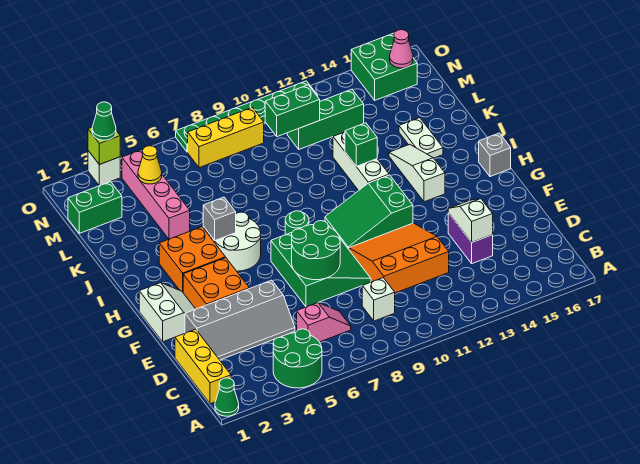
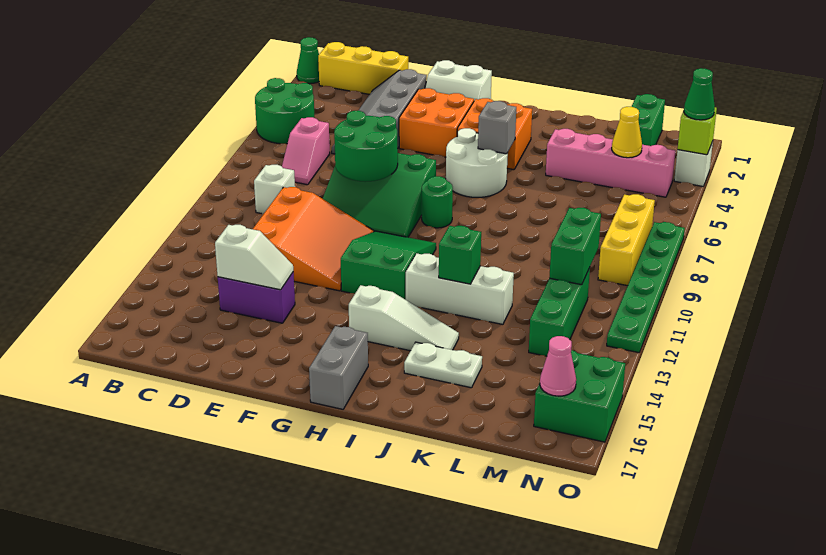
grey 1x1 brick [479,133,511,177] -> grey 1x2 brick [309,326,368,409]

